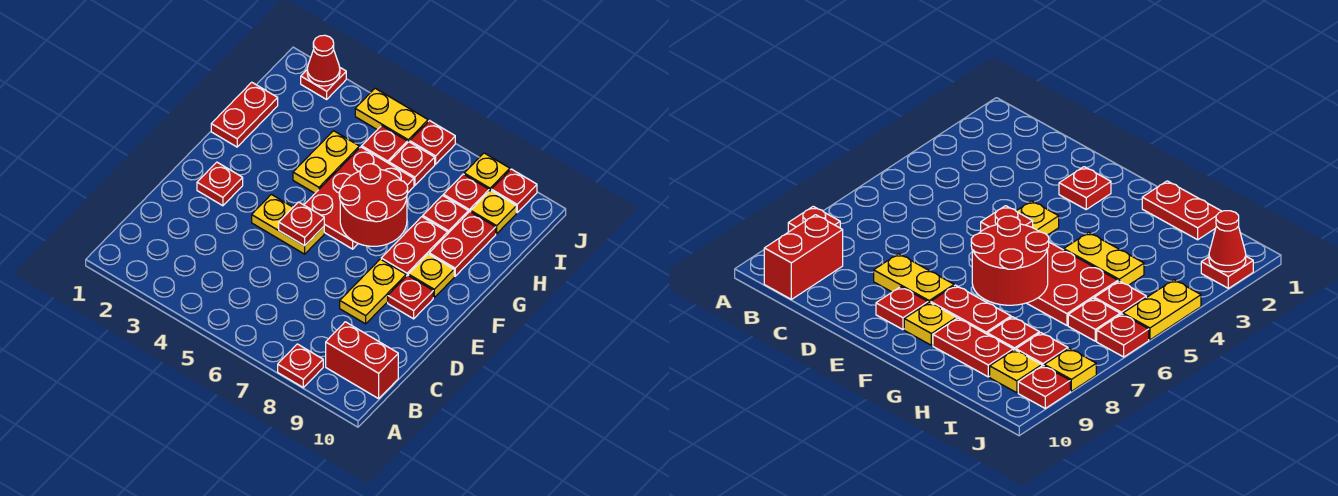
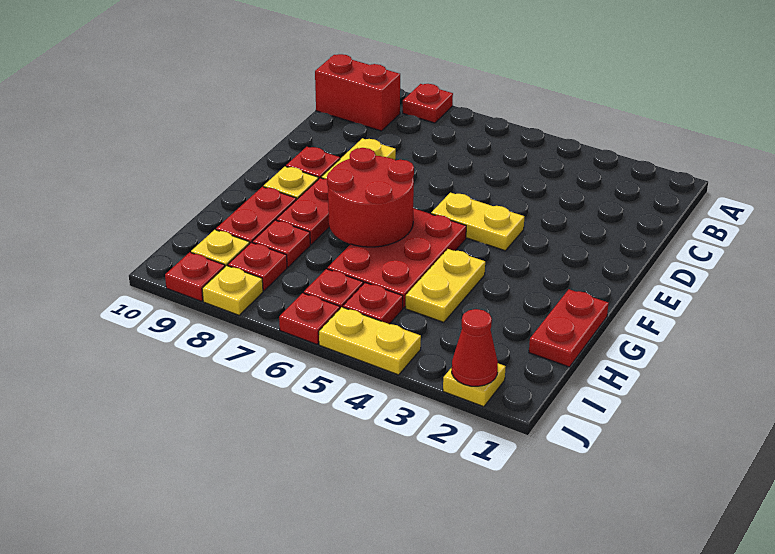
red 1x1 plate [197,162,243,206] -> none
red 1x1 plate [279,202,324,246] -> none
red 1x1 plate [301,68,346,99] -> yellow 1x1 plate [443,363,506,407]

